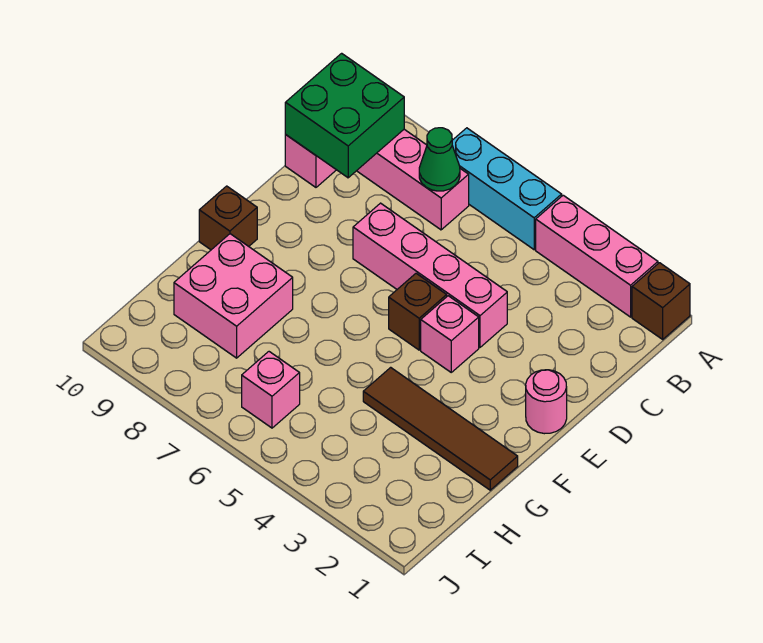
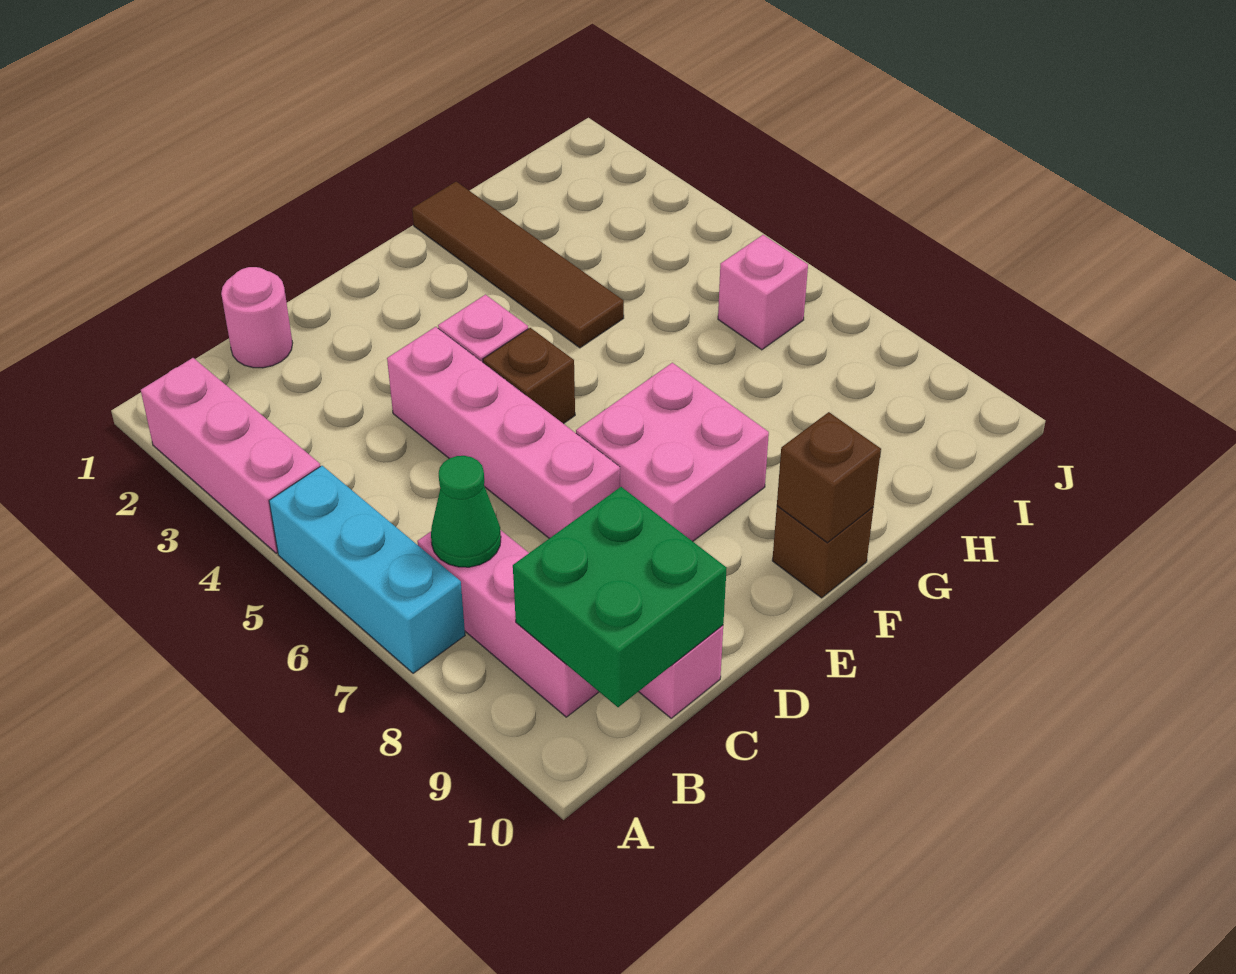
brown 1x1 brick [632,263,690,339] -> brown 1x1 brick moved to [777,412,881,543]
pink 1x1 round brick [526,370,567,434] -> pink 1x1 round brick moved to [221,267,293,368]
pink 2x2 brick [174,234,293,358] -> pink 2x2 brick moved to [576,363,769,541]

